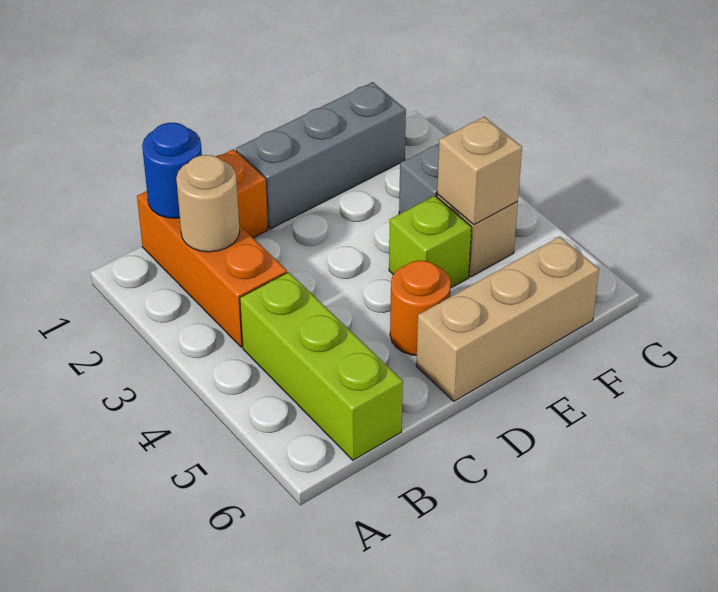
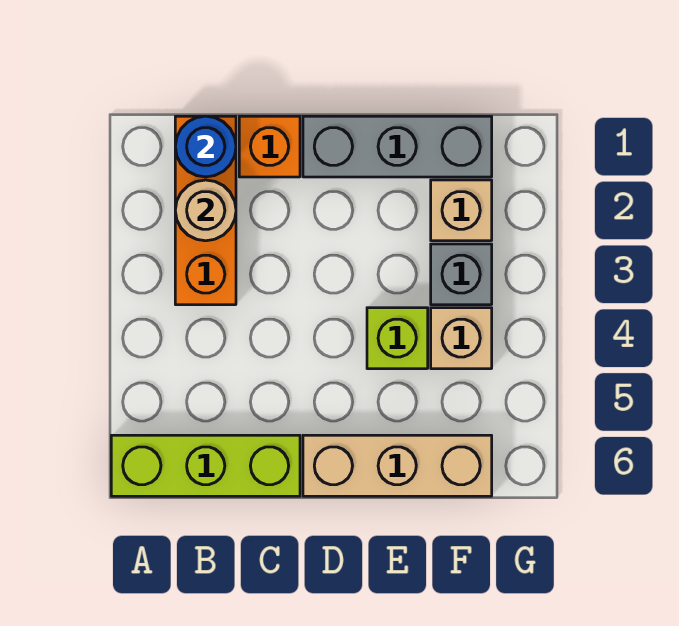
lime 1x3 brick [240,272,403,460] -> lime 1x3 brick turned to [111,435,300,496]
orange 1x1 round brick [390,261,451,356] -> none
tan 1x1 brick [437,117,522,225] -> tan 1x1 brick moved to [431,180,492,241]

